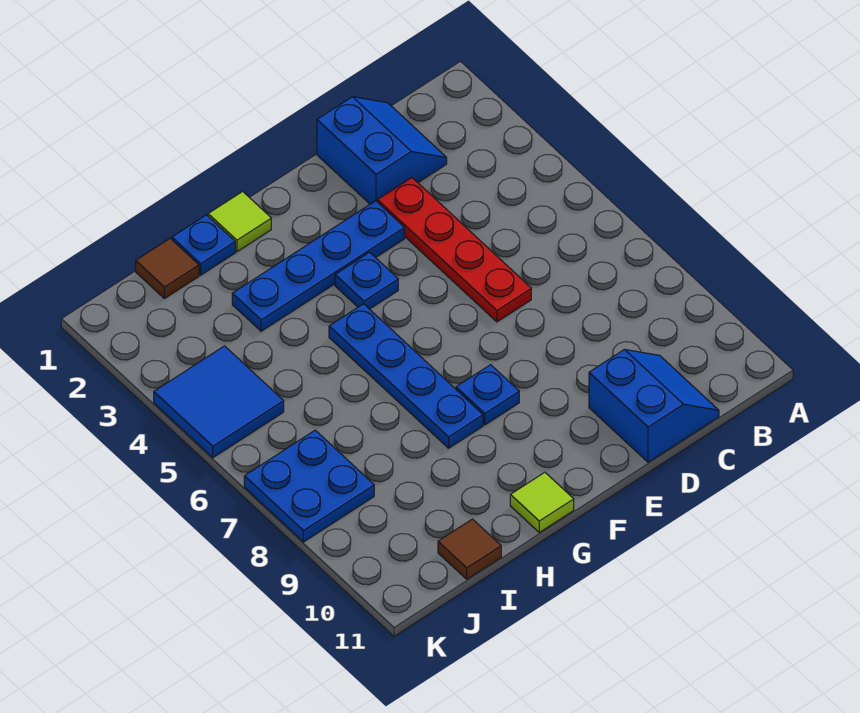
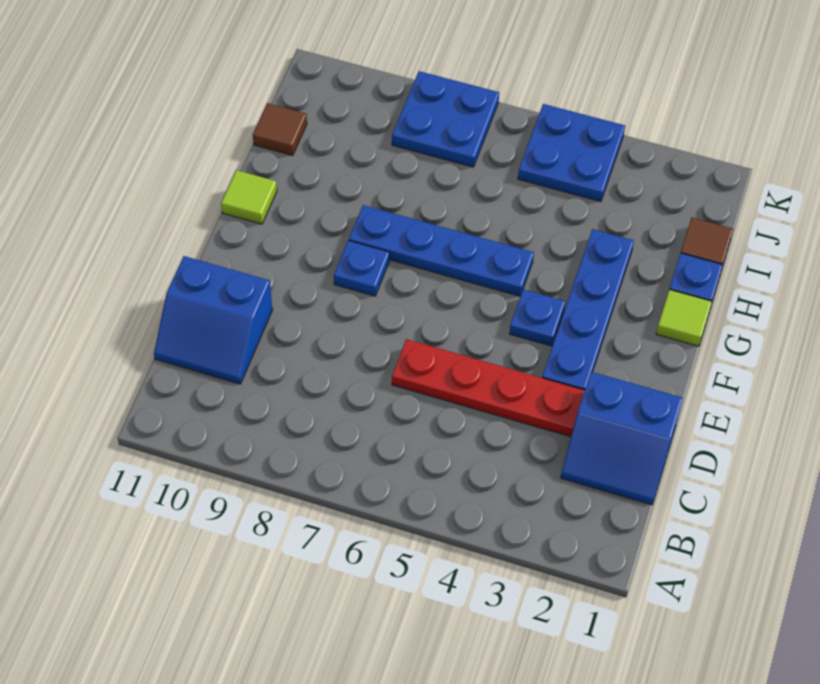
blue 2x2 tile [154,346,284,458] -> blue 2x2 plate [518,104,625,202]

